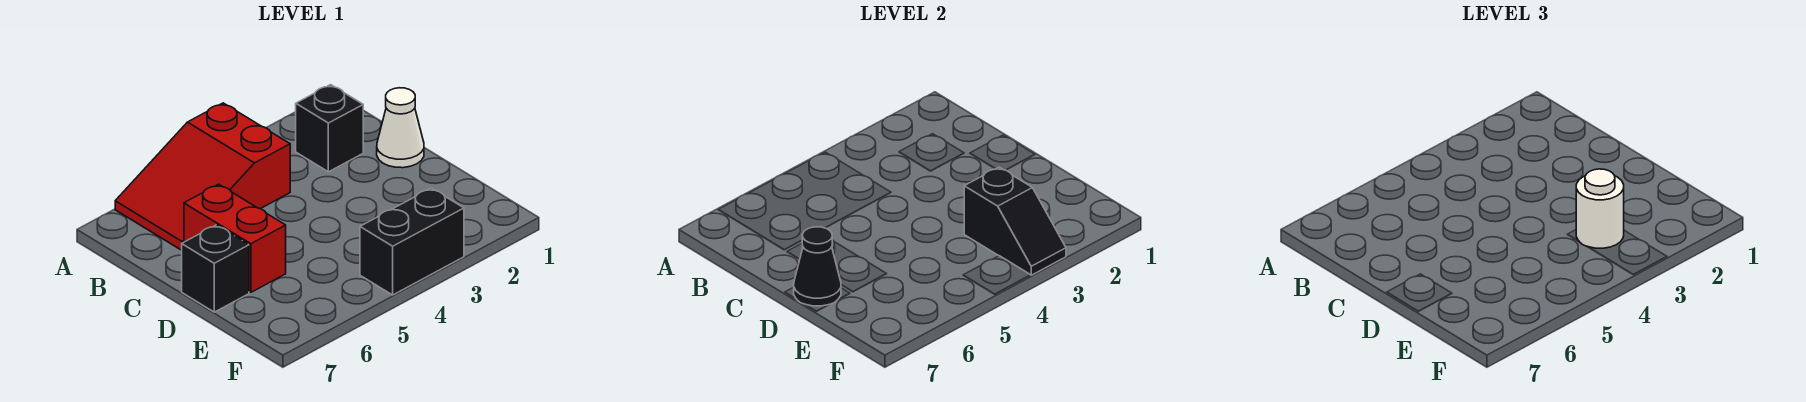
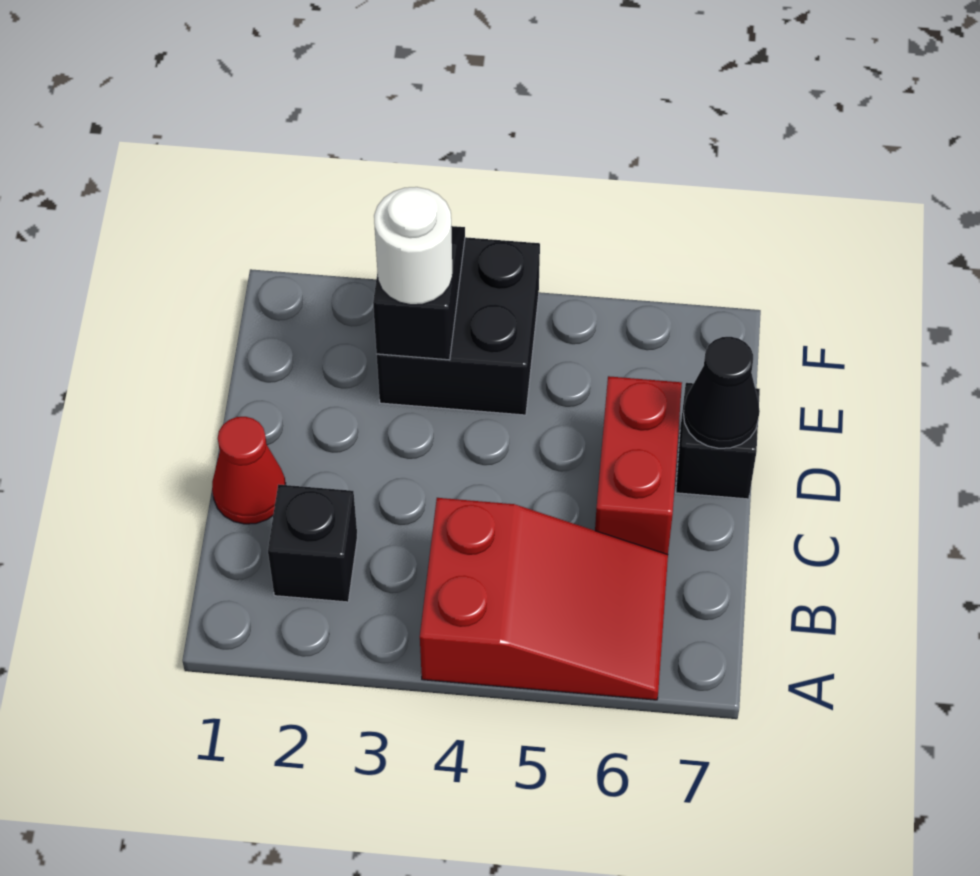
white 1x1 cone [377,88,424,168] -> red 1x1 cone [212,417,286,524]
black 1x2 brick [360,188,464,295] -> black 2x2 brick [377,237,540,415]

